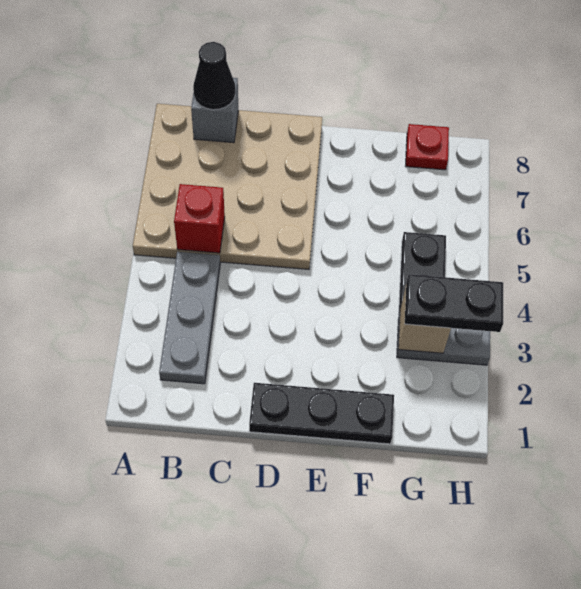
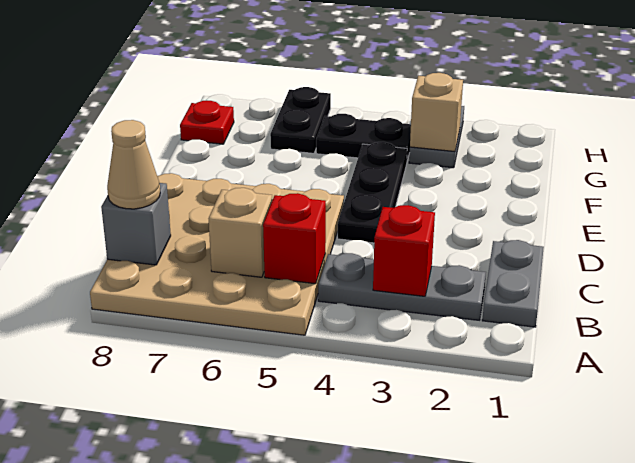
none -> grey 1x2 plate [482,240,544,327]
none -> red 1x1 brick [373,205,435,296]
none -> tan 1x1 brick [208,188,272,277]
black 1x1 cone [193,42,235,110] -> tan 1x1 cone [107,120,160,209]
black 1x3 plate [249,383,394,444] -> black 1x3 plate moved to [338,142,407,243]
black 1x2 plate [405,274,503,332] -> black 1x2 plate moved to [270,87,331,153]

